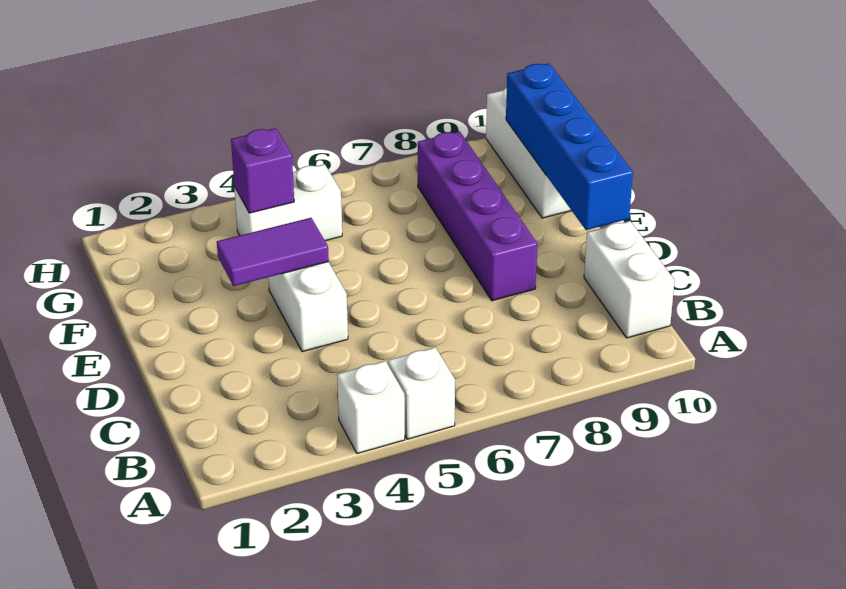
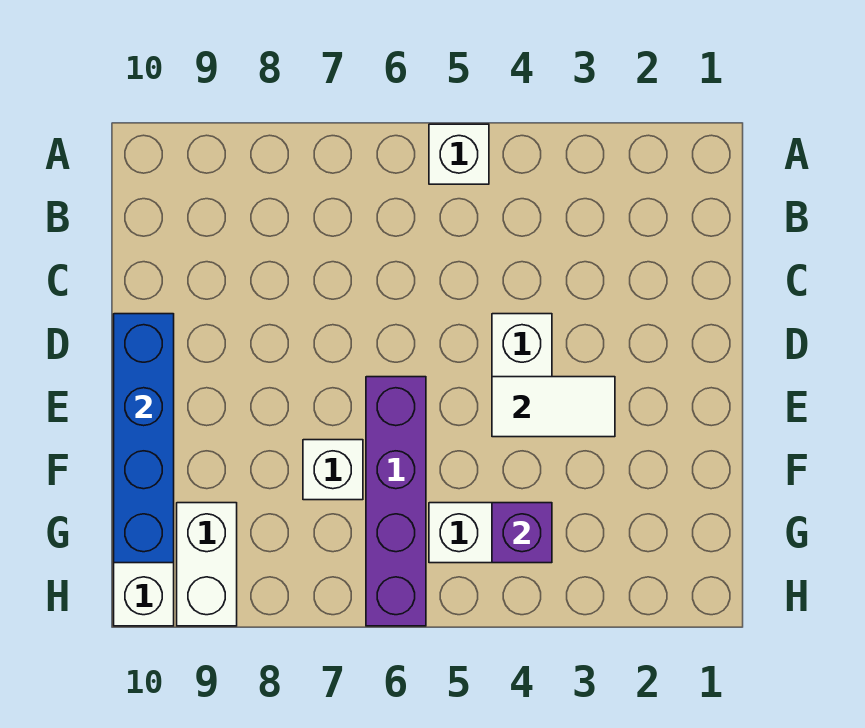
white 1x1 brick [337,361,405,454] -> white 1x1 brick moved to [303,440,363,500]
white 1x2 brick [584,221,675,338] -> white 1x2 brick moved to [177,503,237,626]
purple 1x4 brick [418,131,537,301] -> purple 1x4 brick moved to [366,377,426,626]
purple 1x2 tile [217,218,329,286] -> white 1x2 tile [492,377,615,437]

